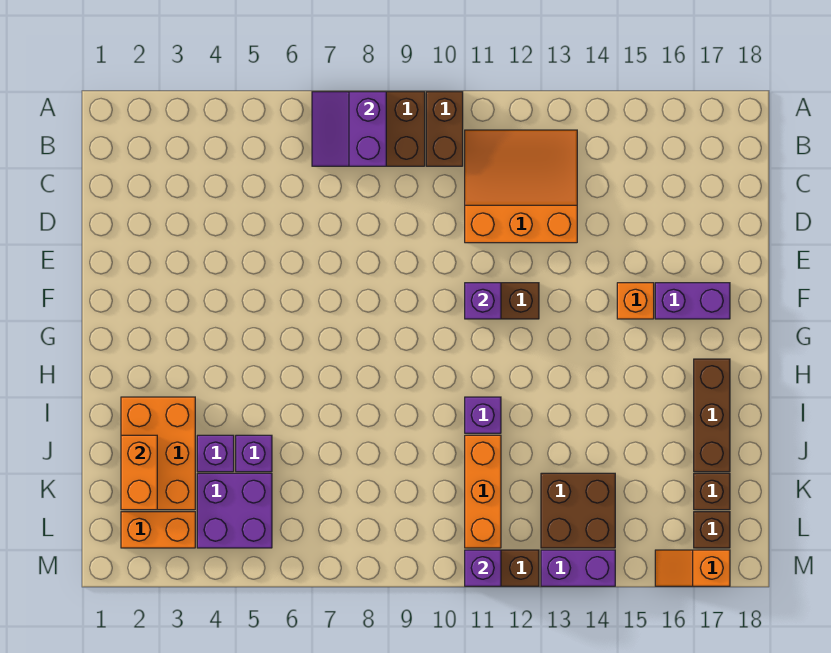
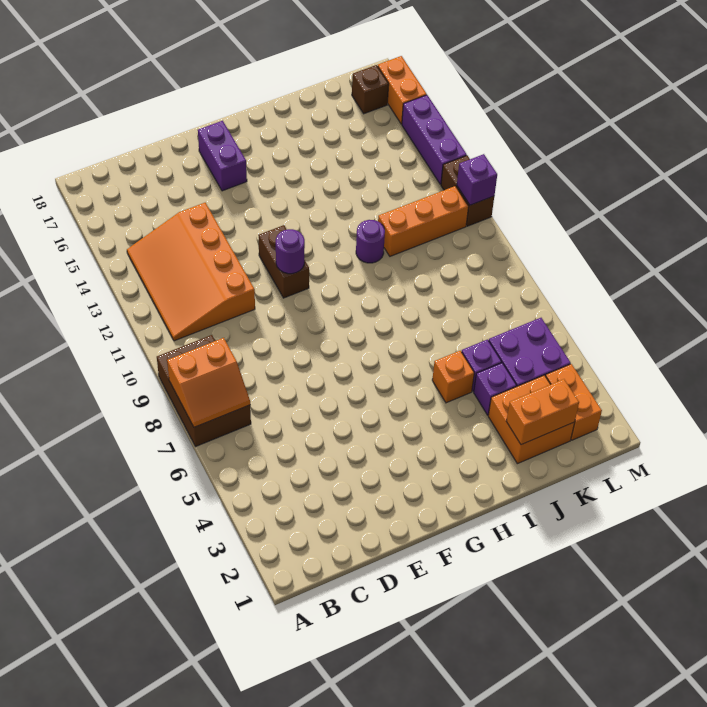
purple 2x2 slope [312,92,386,166] -> orange 2x2 slope [167,338,250,427]
brown 1x2 brick [426,92,463,166] -> none
orange 3x3 slope [465,130,577,243] -> orange 3x4 slope [127,202,255,341]
purple 1x1 brick [465,283,501,319] -> purple 1x1 round brick [276,229,305,274]
orange 1x1 brick [617,283,654,319] -> orange 1x1 brick moved to [432,351,474,403]
brown 1x3 brick [694,359,730,472] -> none
orange 2x3 brick [121,397,195,510] -> orange 2x2 brick [488,375,575,464]
purple 1x1 brick [465,397,501,433] -> purple 1x1 round brick [356,220,385,263]
brown 2x2 brick [541,473,615,548] -> none
brown 1x1 brick [694,473,730,510] -> none
purple 1x2 brick [541,550,615,586] -> purple 1x3 brick [402,95,467,185]
orange 1x2 slope [655,550,730,586] -> orange 1x2 brick [378,56,427,124]

